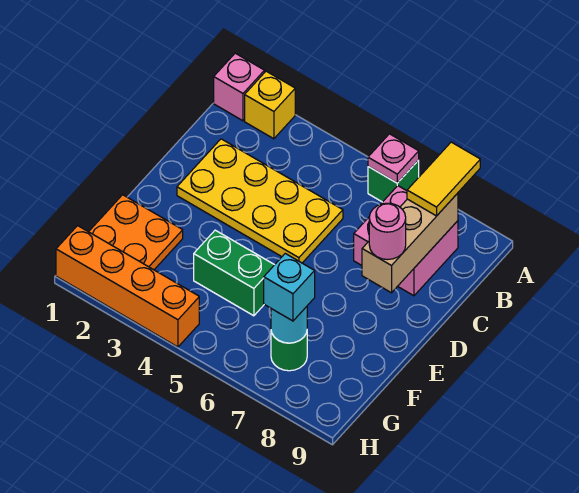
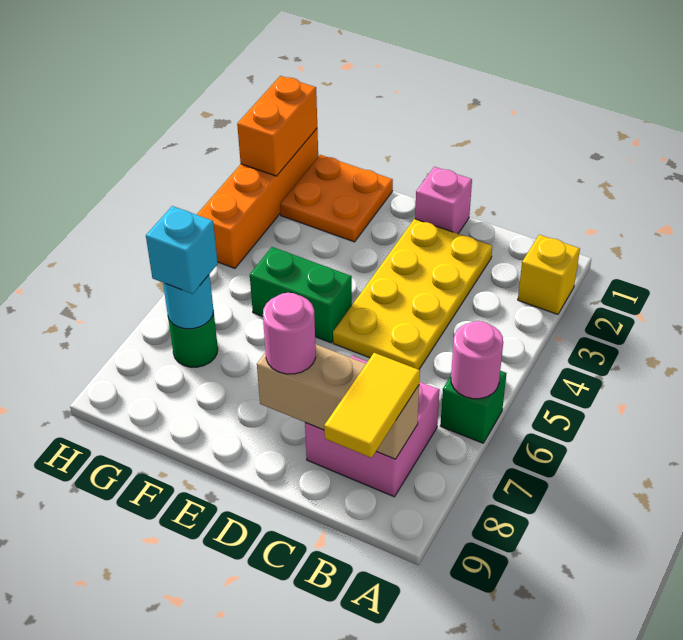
pink 1x1 brick [214,53,264,121] -> pink 1x1 brick moved to [415,167,472,234]
pink 1x1 plate [368,134,419,183] -> pink 1x1 round brick [451,321,503,399]
yellow 1x2 tile [407,142,480,216] -> yellow 1x2 tile turned to [324,353,420,458]
green 1x2 brick [194,230,274,316] -> green 1x2 brick turned to [250,247,352,343]
none -> orange 1x2 brick [237,76,317,176]

